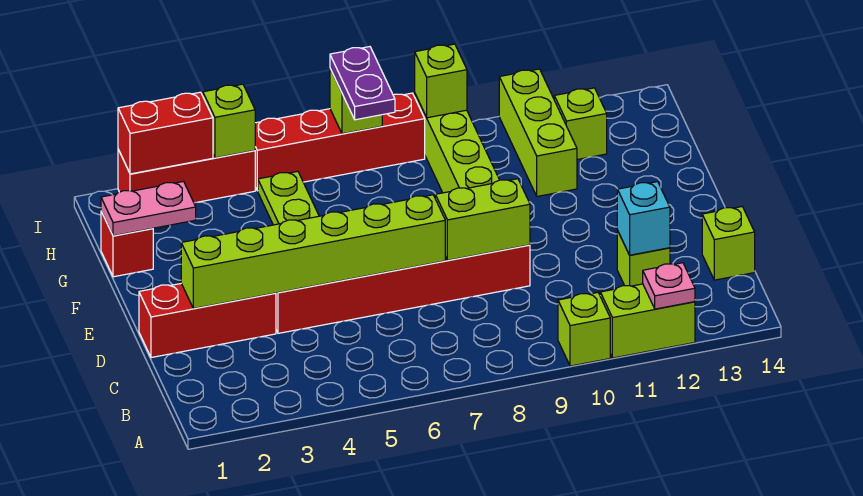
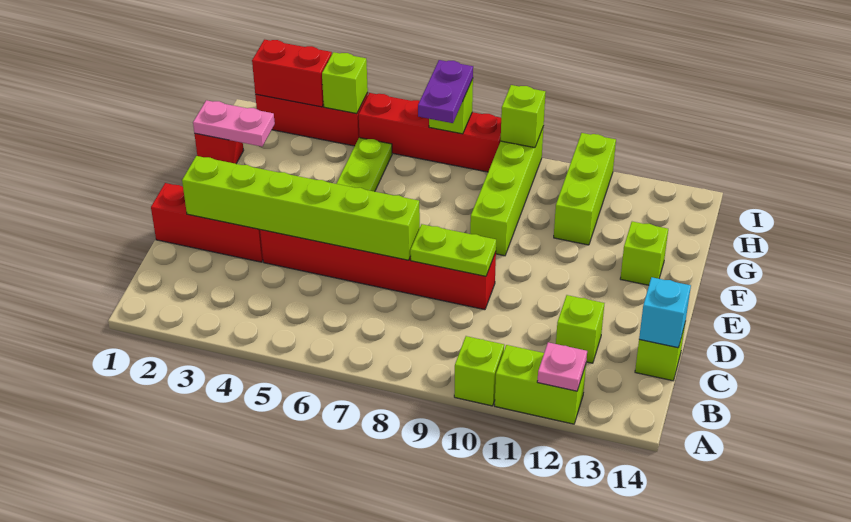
cyan 1x1 brick [617,182,670,255] -> cyan 1x1 brick moved to [639,277,691,348]
lime 1x2 brick [435,179,530,260] -> lime 1x2 plate [410,224,496,276]
lime 1x1 brick [554,88,607,160] -> lime 1x1 brick moved to [620,222,668,285]

